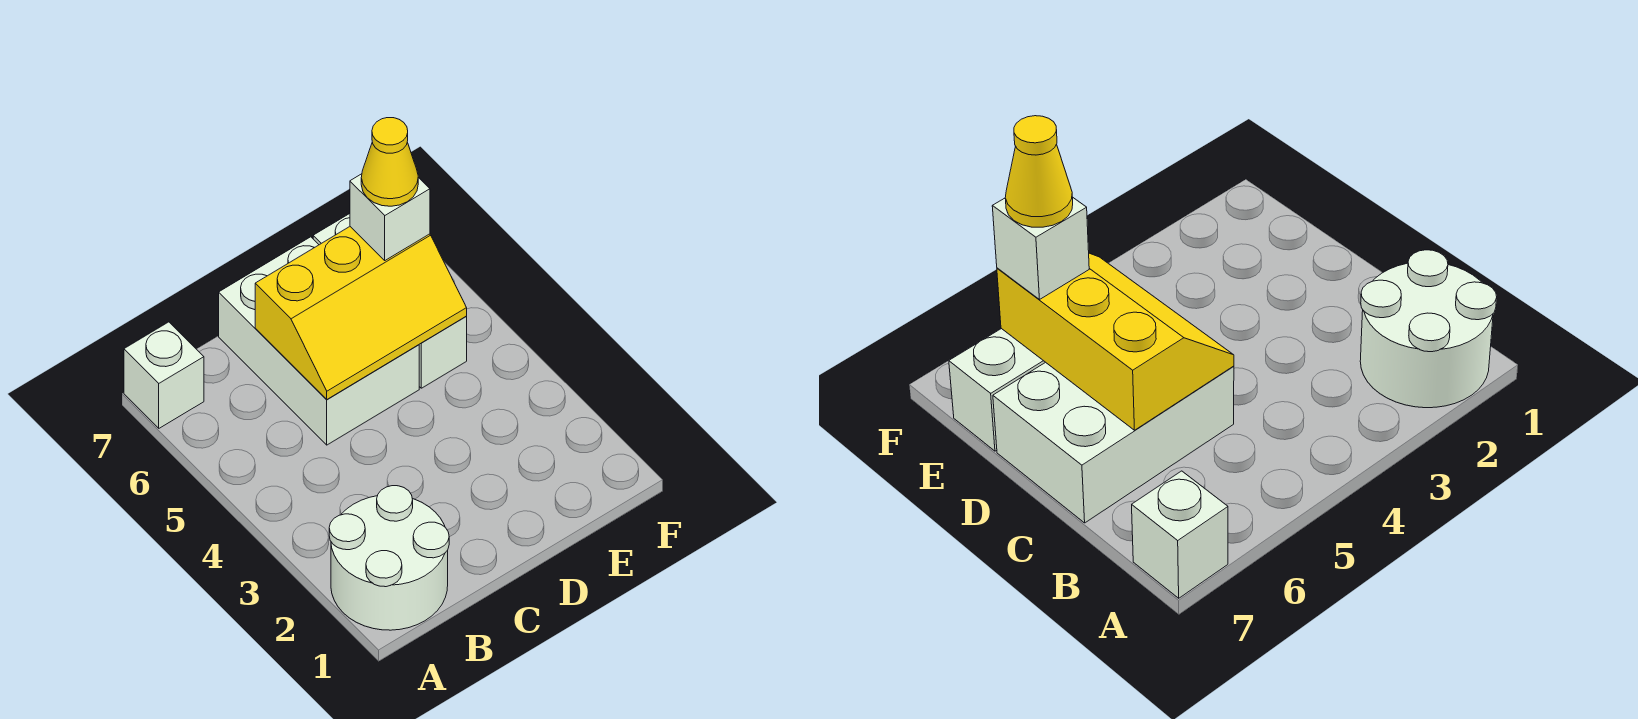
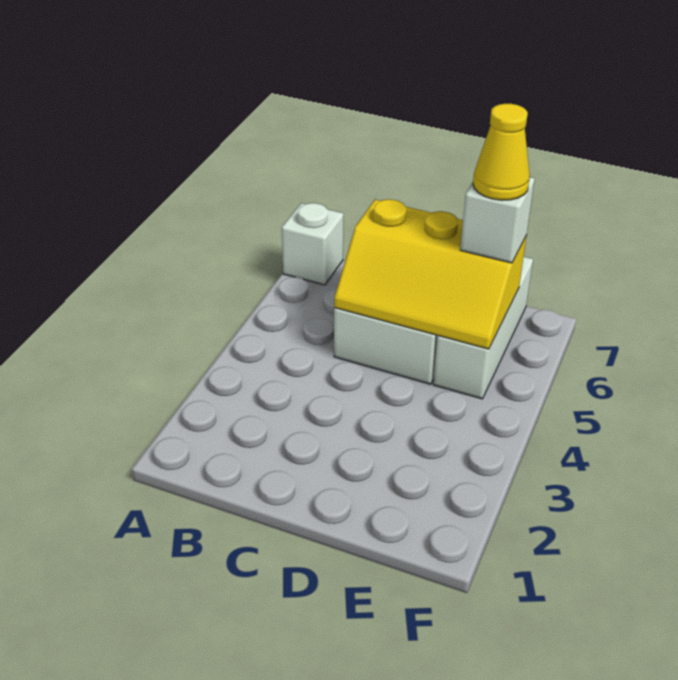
white 2x2 round brick [329,486,449,630] -> none

